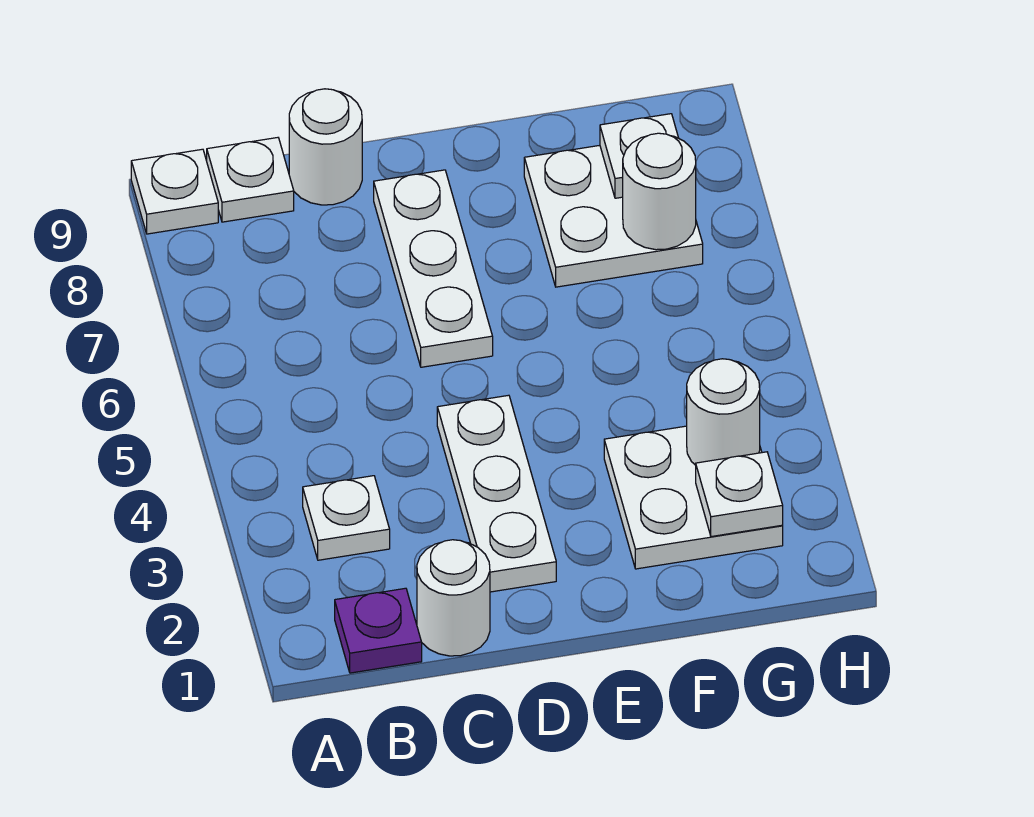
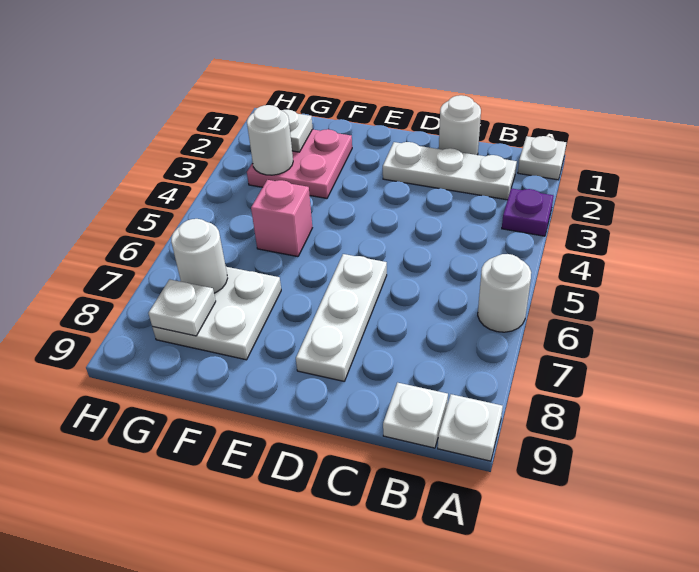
purple 1x1 plate [335,588,422,673] -> purple 1x1 plate moved to [502,188,554,236]
white 1x1 plate [303,476,390,560] -> white 1x1 plate moved to [518,136,566,180]
white 1x1 round brick [289,89,362,205] -> white 1x1 round brick moved to [478,254,531,332]
white 1x3 plate [437,395,556,592] -> white 1x3 plate turned to [383,142,517,200]
white 2x2 plate [604,426,783,569] -> pink 2x2 plate [247,129,352,198]
none -> pink 1x1 brick [251,180,312,257]

